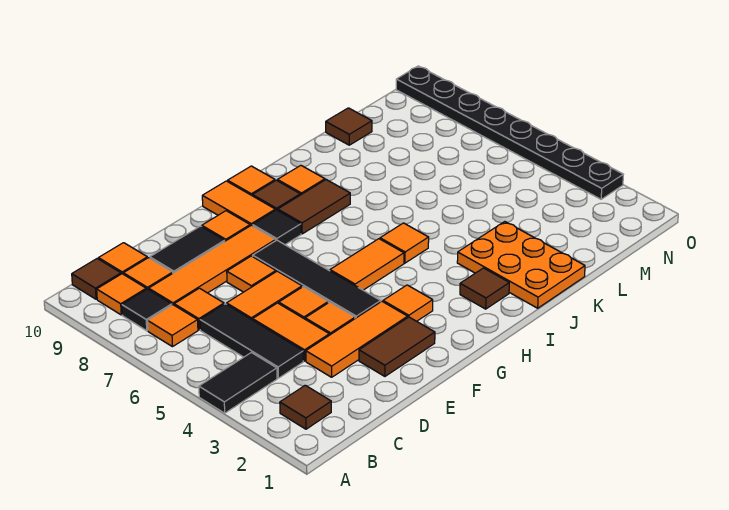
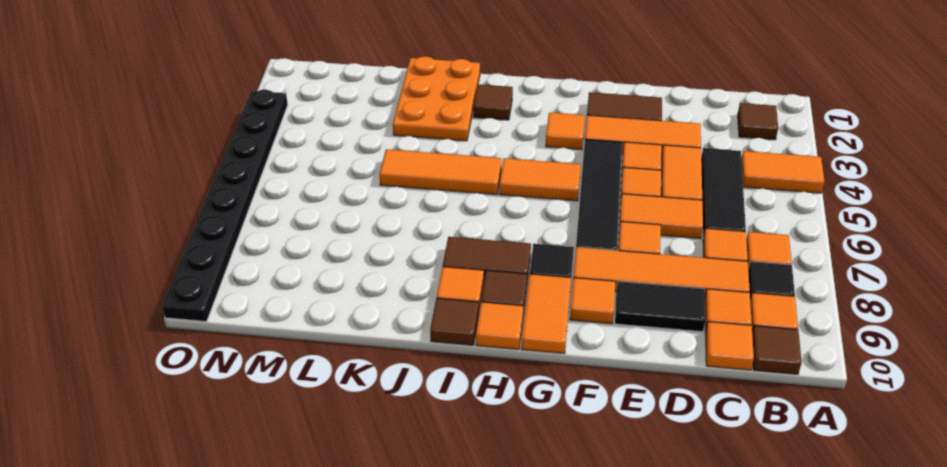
black 1x2 tile [199,353,277,413] -> orange 1x2 tile [741,151,824,193]
orange 1x1 tile [380,223,429,263] -> orange 1x3 tile [379,149,501,195]
brown 1x1 tile [326,108,372,145] -> brown 1x1 tile moved to [430,298,479,345]

